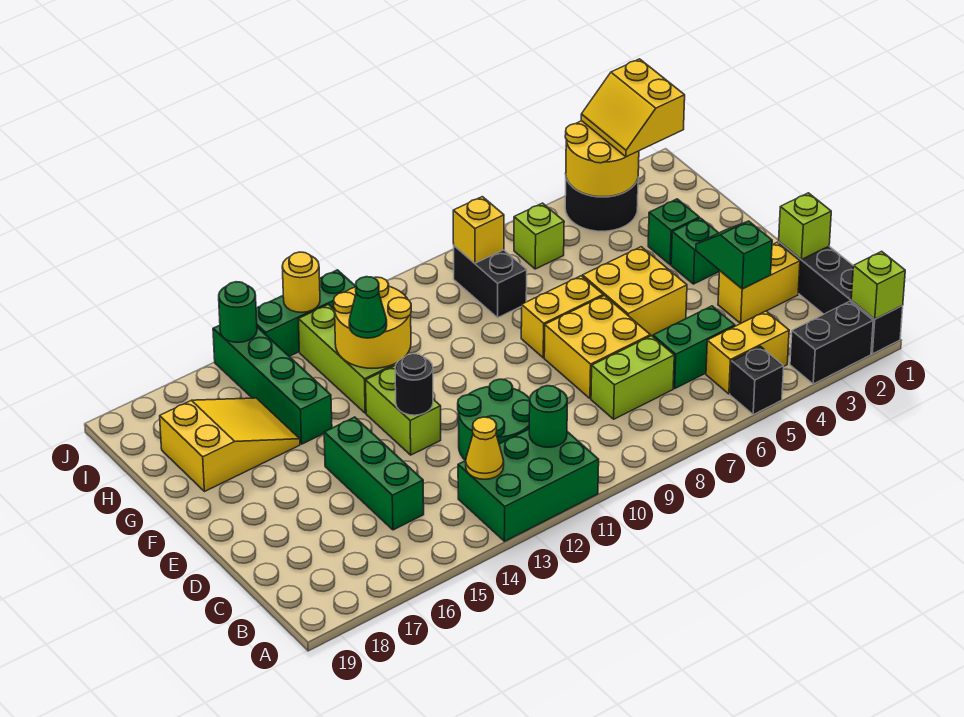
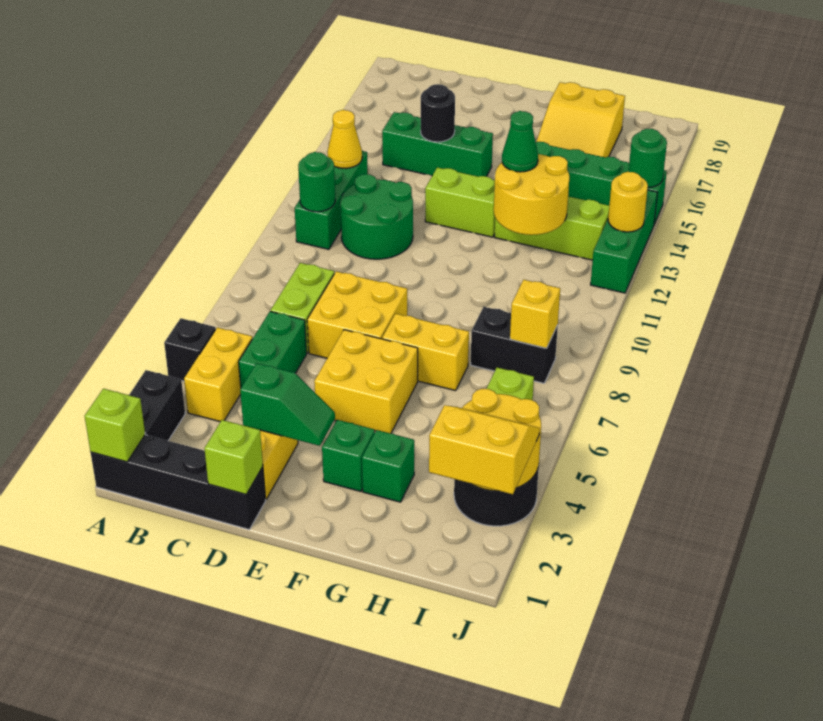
green 2x3 brick [458,429,599,541] -> green 1x3 brick [295,151,368,249]
black 1x1 round brick [395,354,433,415] -> black 1x1 round brick moved to [421,84,455,142]
yellow 1x2 brick [521,276,603,358] -> yellow 1x2 brick turned to [382,314,469,391]

